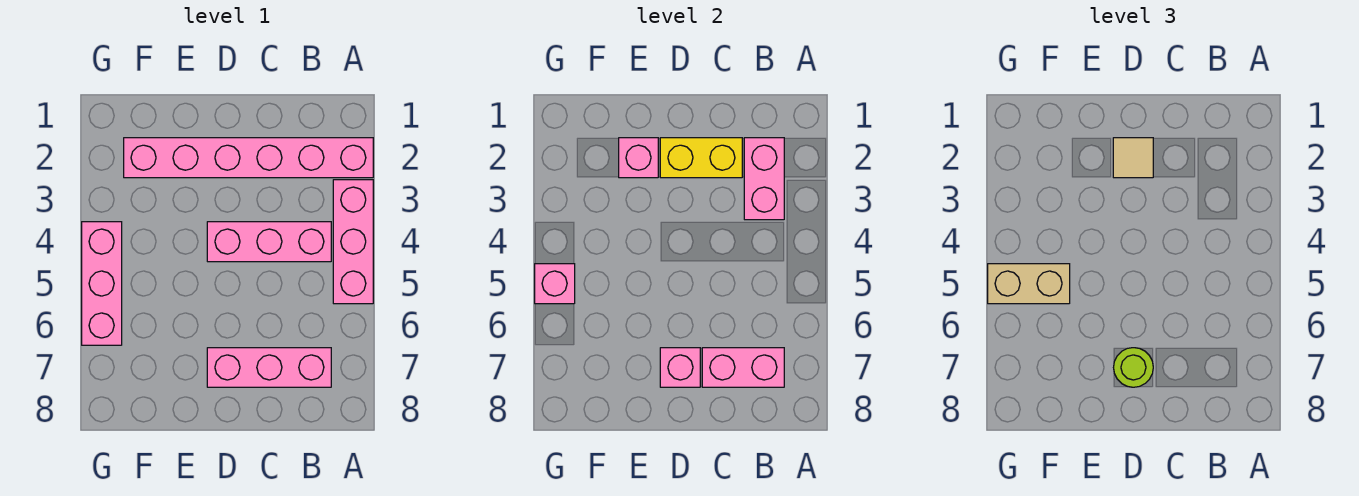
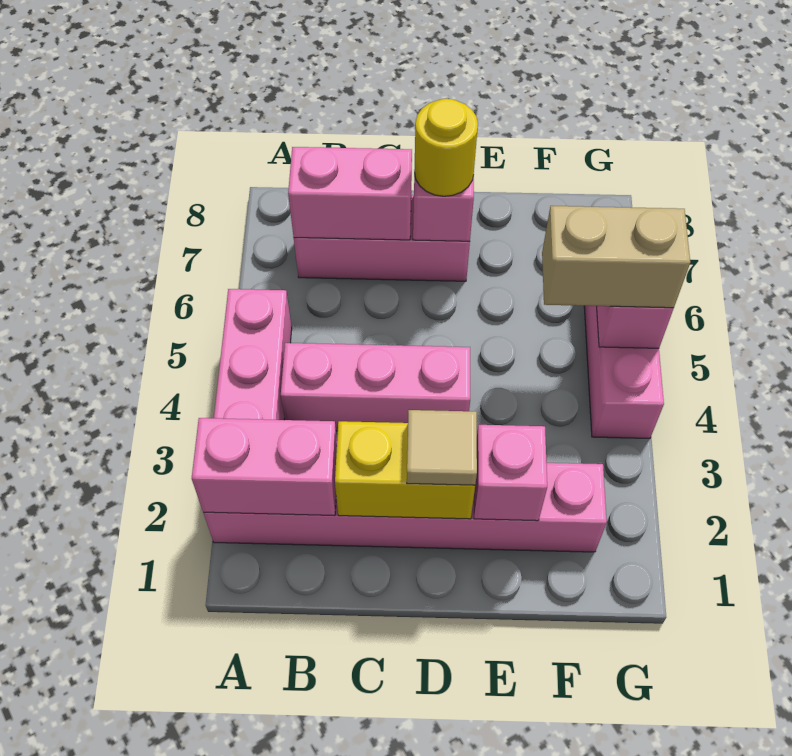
pink 1x2 brick [744,138,784,220] -> pink 1x2 brick turned to [192,418,337,516]
lime 1x1 round brick [1114,348,1153,387] -> yellow 1x1 round brick [414,99,478,196]

